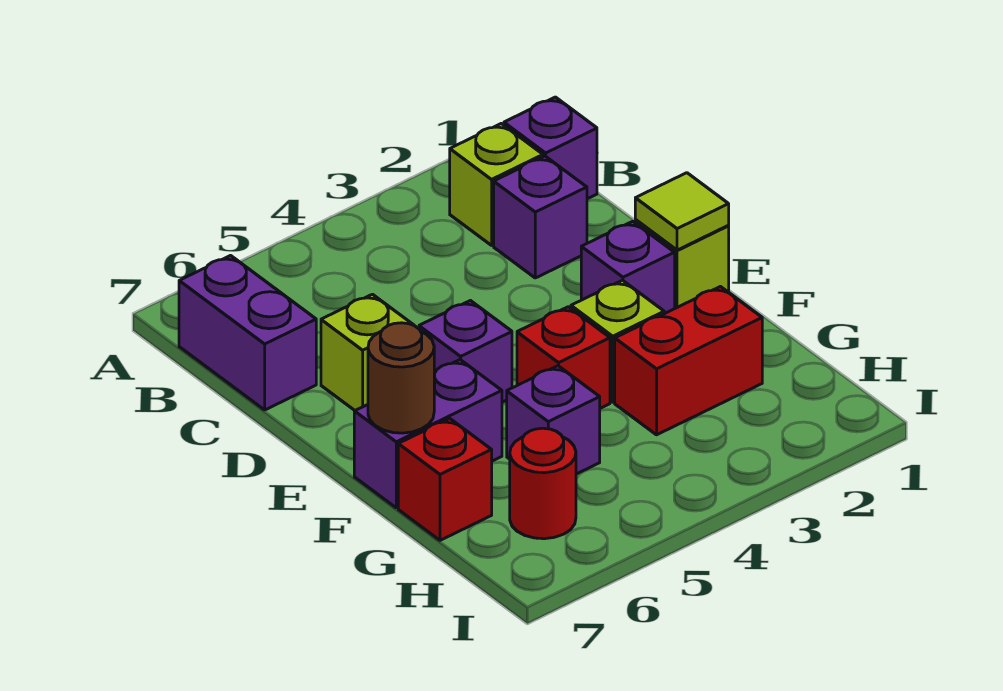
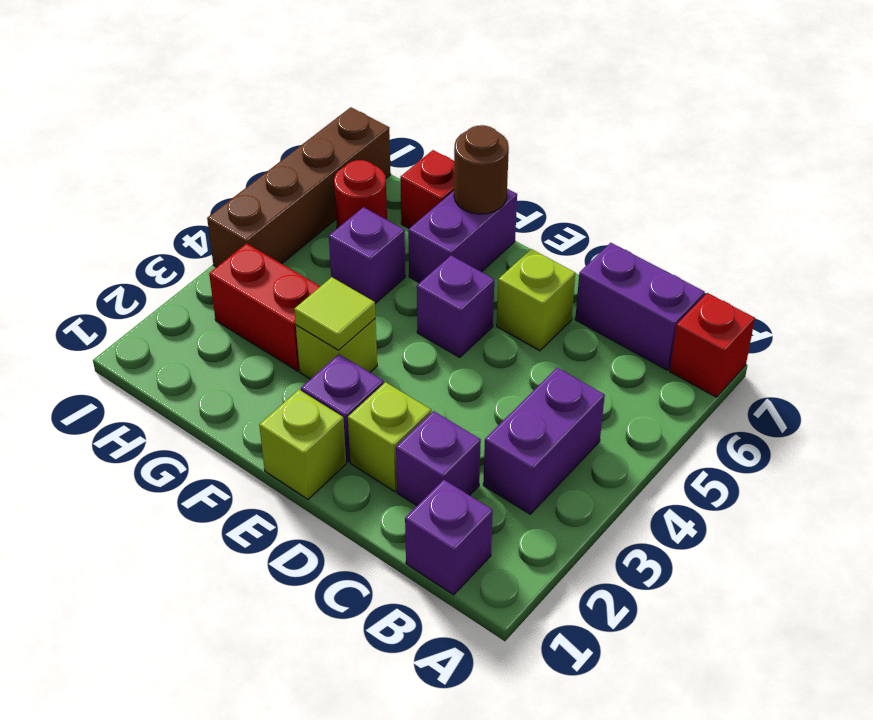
lime 1x1 brick [450,124,543,245] -> lime 1x1 brick moved to [348,382,431,492]
none -> purple 1x2 brick [483,368,605,514]
lime 1x1 tile [635,173,729,250] -> lime 1x1 tile moved to [294,277,375,350]
red 1x1 brick [517,307,610,408] -> red 1x1 brick moved to [670,293,755,397]
red 1x2 brick [615,287,762,435] -> red 1x2 brick turned to [209,243,320,371]
none -> brown 1x4 brick [207,107,391,267]

